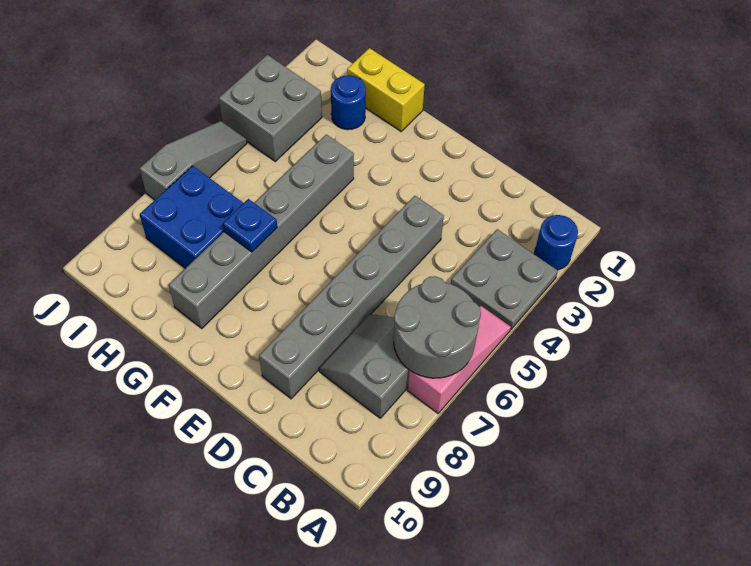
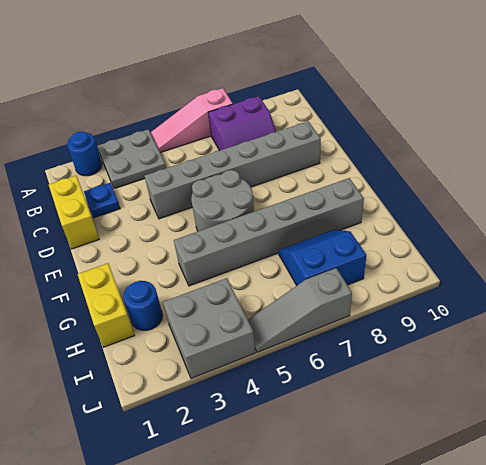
grey 2x2 round brick [394,276,481,378] -> grey 2x2 round brick moved to [191,170,254,231]
grey 2x2 slope [319,314,410,418] -> purple 2x2 slope [208,96,276,151]
none -> yellow 1x2 brick [49,176,99,249]
blue 1x1 plate [223,199,277,252] -> blue 1x1 plate moved to [84,183,120,218]
blue 2x2 brick [140,166,243,268] -> blue 2x2 slope [279,230,366,286]

